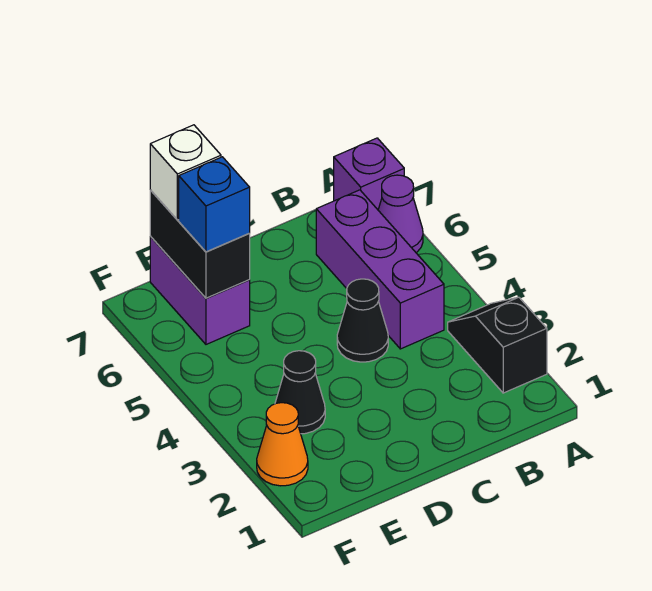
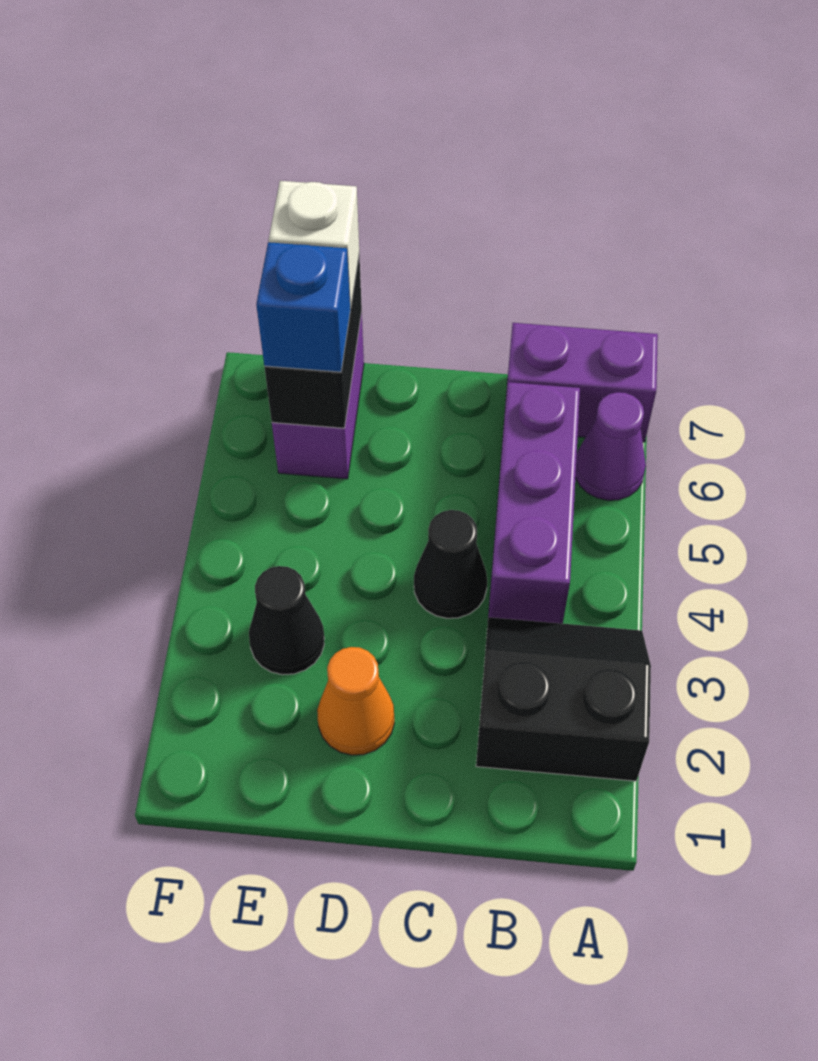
black 1x2 slope [448,297,547,393] -> black 2x2 slope [476,617,651,781]
purple 1x1 brick [334,138,404,210] -> purple 1x2 brick [505,323,658,442]
orange 1x1 cone [257,403,308,486] -> orange 1x1 cone moved to [317,647,394,755]

